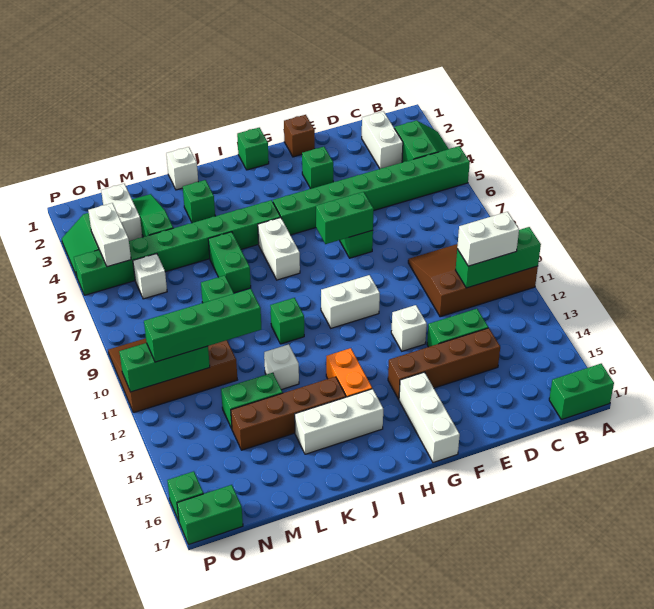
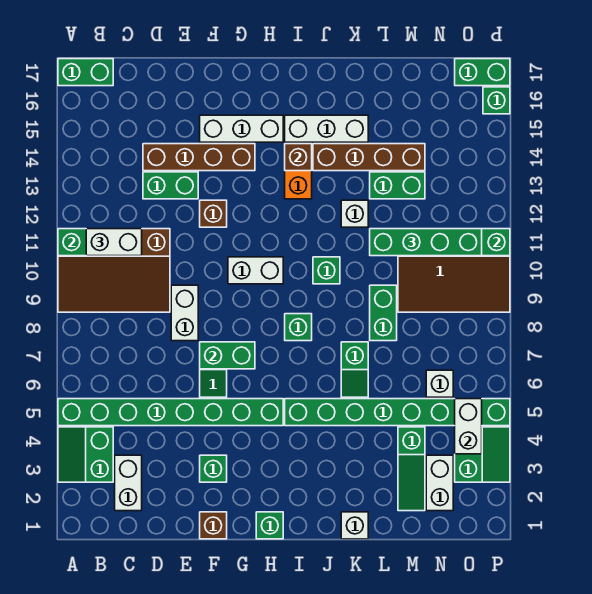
white 1x1 brick [391,305,427,351] -> brown 1x1 brick [200,200,227,227]
white 1x3 brick [399,372,460,463] -> white 1x3 brick turned to [200,115,283,142]
white 1x2 brick [258,218,300,280] -> white 1x2 brick moved to [171,285,198,341]
none -> brown 1x1 brick [285,144,312,171]
green 1x1 brick [183,180,215,223] -> green 1x1 brick moved to [285,314,312,341]
green 1x2 brick [208,232,251,293] -> green 1x2 slope [341,342,368,397]

